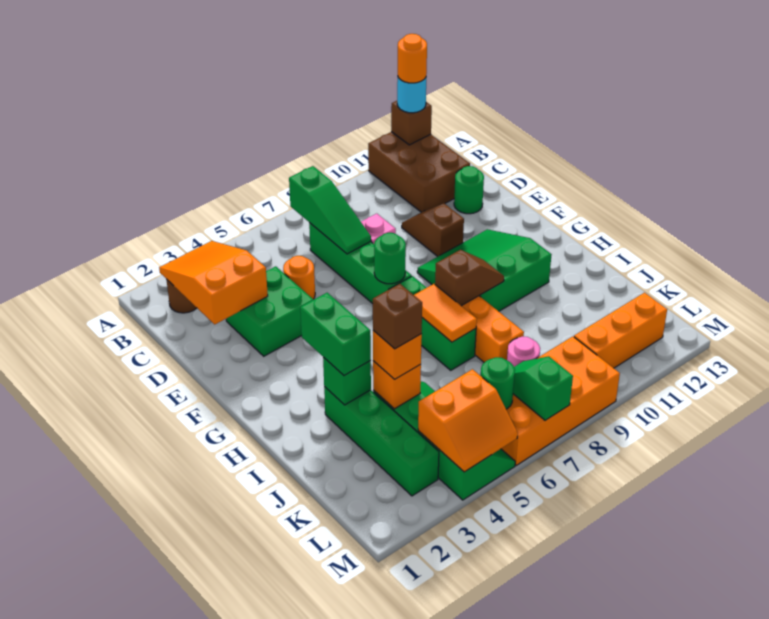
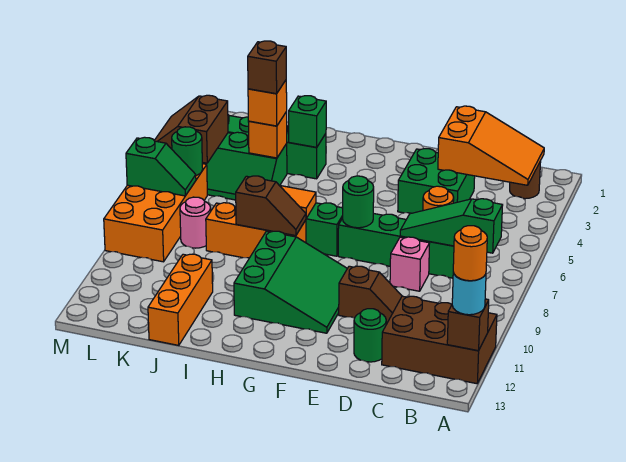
green 1x2 brick [300,293,371,376] -> none
brown 1x2 slope [435,250,504,306] -> brown 1x2 slope turned to [236,176,306,236]
orange 2x2 slope [418,369,518,472] -> brown 2x2 slope [154,95,228,163]
orange 1x3 brick [574,292,667,368] -> orange 1x3 brick moved to [148,254,213,345]

